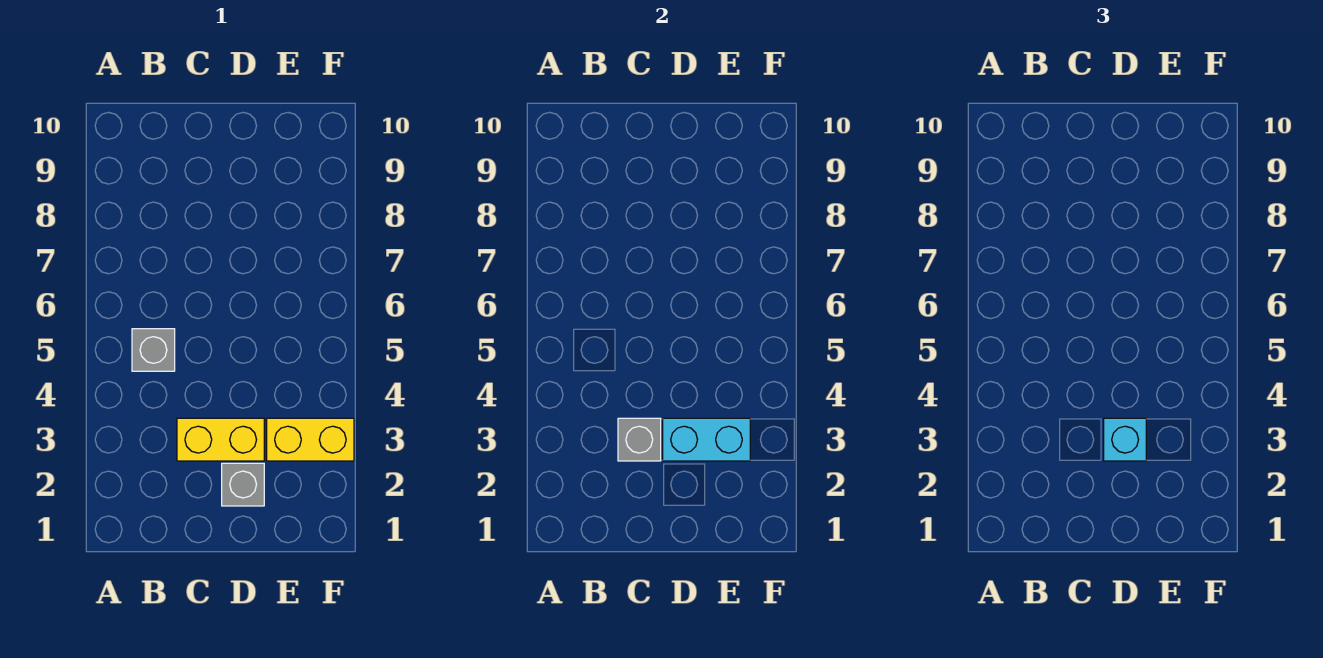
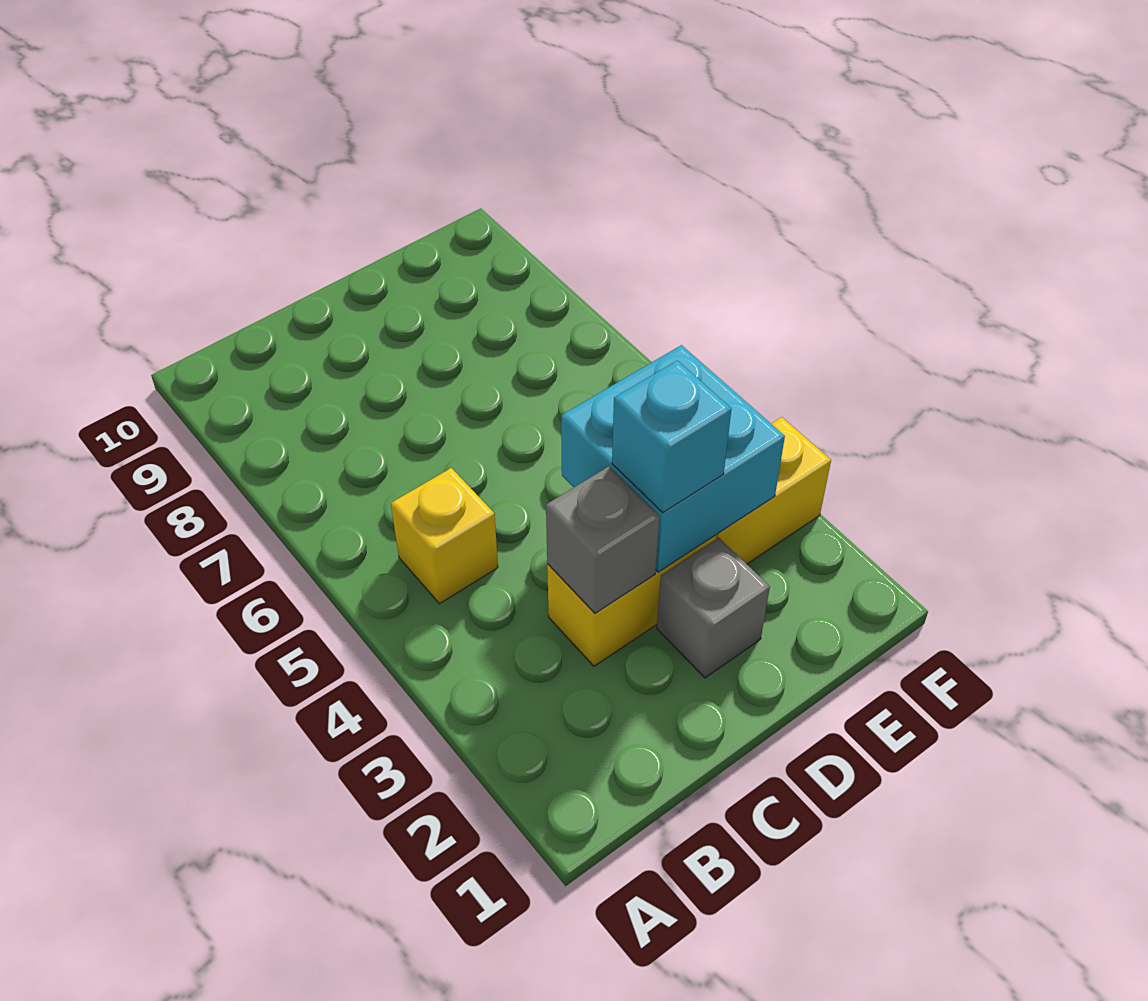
grey 1x1 brick [132,329,175,371] -> yellow 1x1 brick [391,468,498,604]
cyan 1x2 brick [663,418,750,461] -> cyan 2x2 brick [561,345,785,572]

